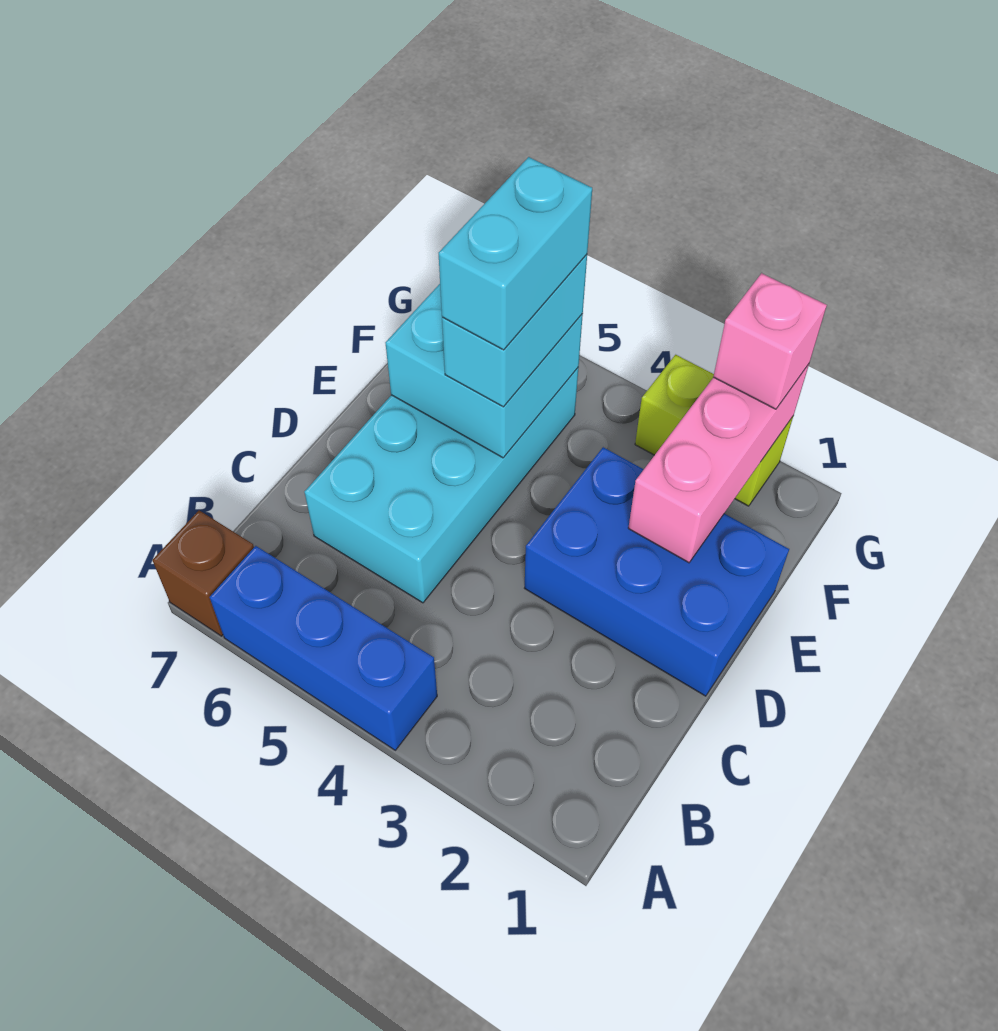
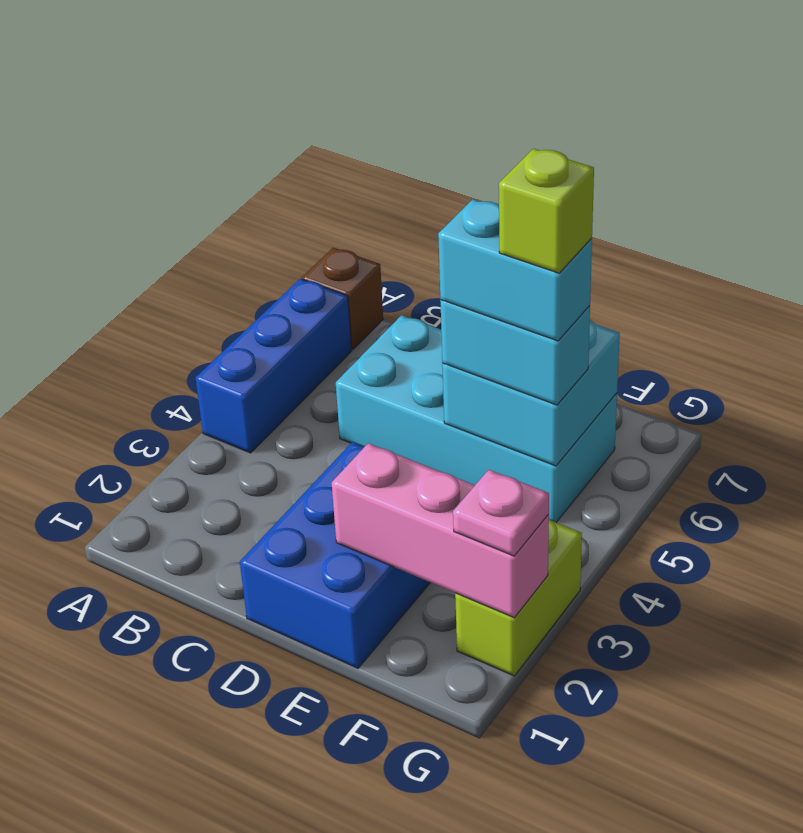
none -> lime 1x1 brick [499,149,594,273]
pink 1x1 brick [713,273,827,409] -> pink 1x1 plate [453,470,549,556]

